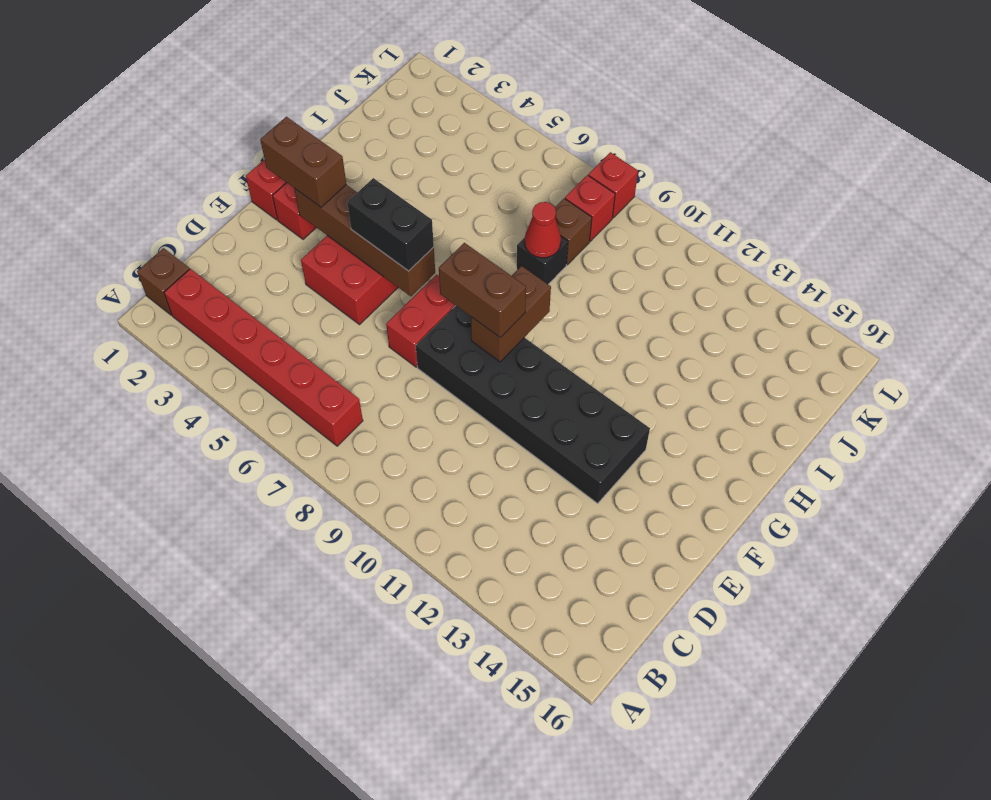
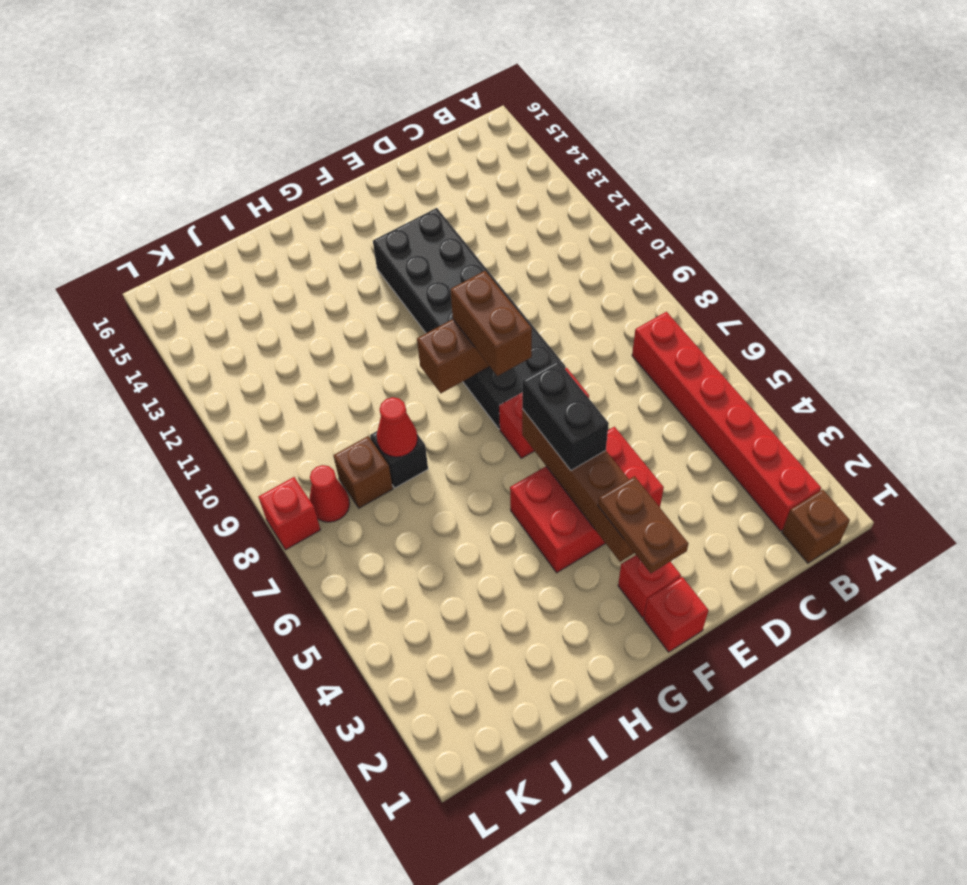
brown 1x2 brick [260,117,346,207] -> brown 1x2 plate [598,476,688,573]
red 1x1 brick [565,175,615,241] -> red 1x1 cone [309,465,350,522]

